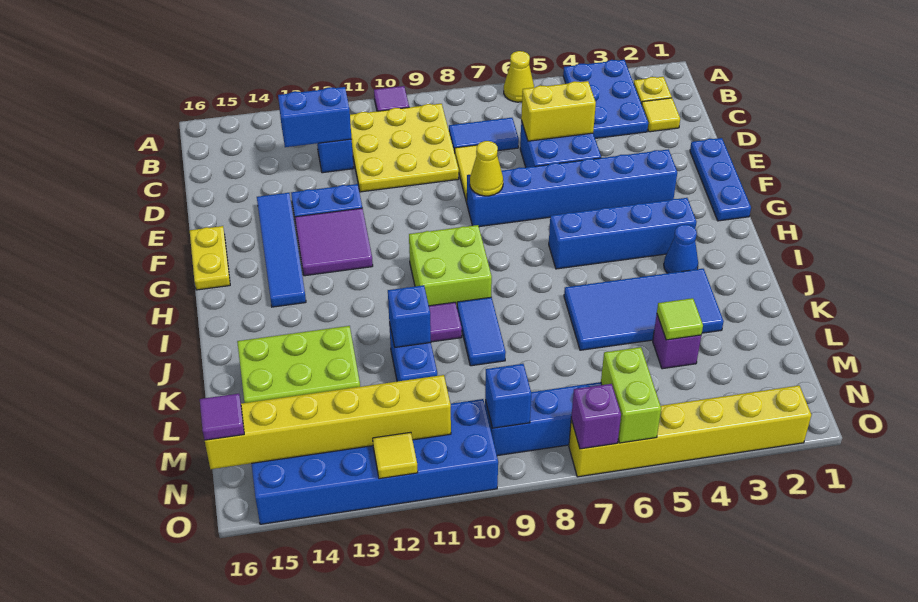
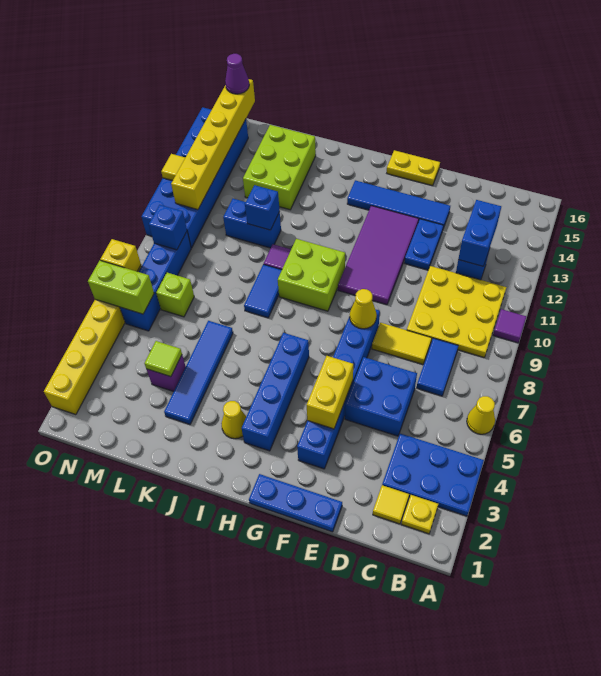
yellow 1x2 brick [521,81,596,141] -> yellow 1x2 brick moved to [307,356,353,429]
purple 2x2 tile [295,208,373,276] -> purple 2x4 tile [338,206,419,305]
blue 1x1 cone [664,224,698,273] -> yellow 1x1 cone [222,401,246,439]
blue 2x4 tile [564,269,724,350] -> blue 1x4 tile [164,321,233,424]
blue 1x2 tile [457,297,506,366] -> blue 1x2 tile turned to [244,264,282,318]
none -> lime 1x1 brick [156,273,194,317]
purple 1x1 tile [200,394,244,440] -> purple 1x1 cone [225,54,249,94]
purple 1x1 brick [571,384,621,449] -> yellow 1x1 brick [100,239,141,271]

